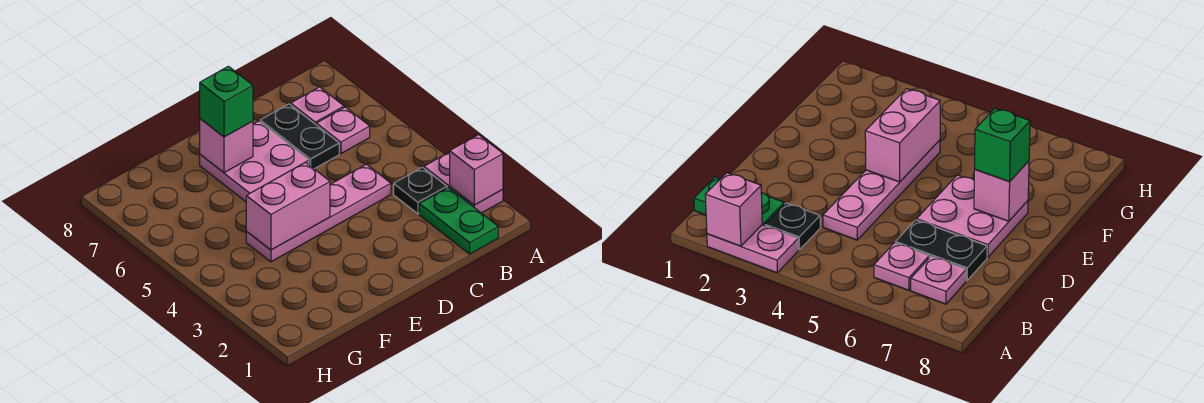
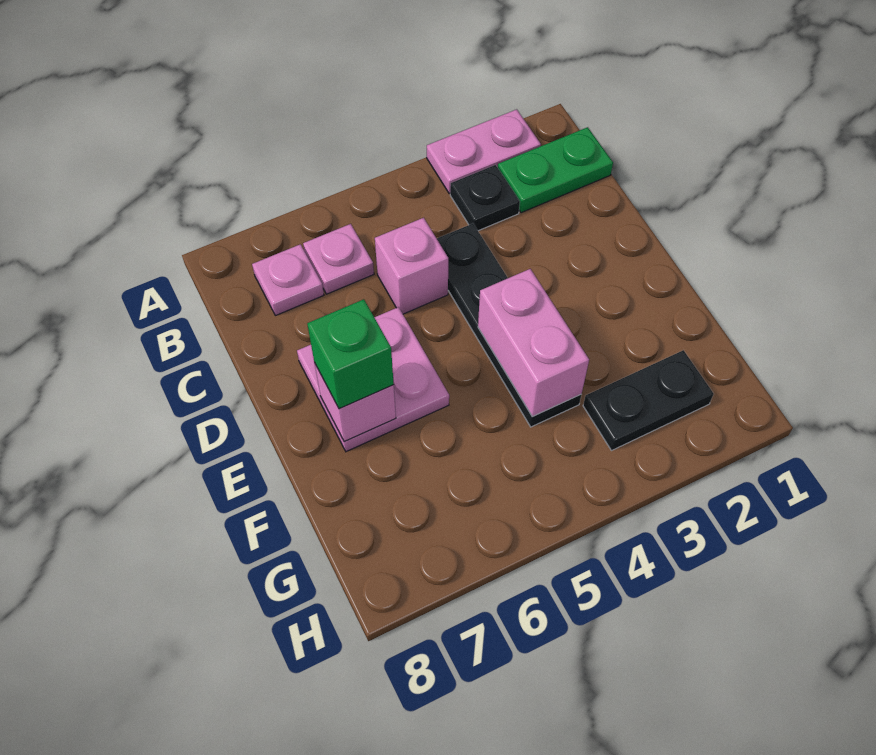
pink 1x1 brick [450,135,503,205] -> pink 1x1 brick moved to [375,218,448,314]
pink 1x4 plate [246,164,391,262] -> black 1x4 plate [437,224,581,427]
black 1x2 plate [260,104,339,169] -> black 1x2 plate moved to [583,350,714,450]

